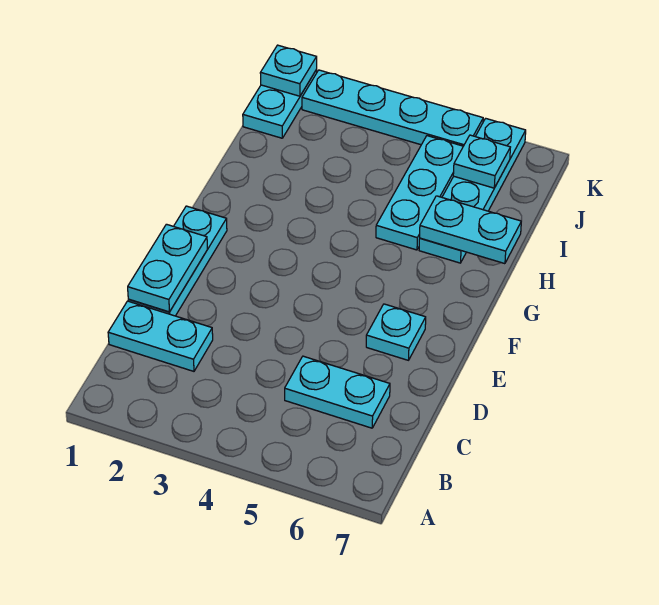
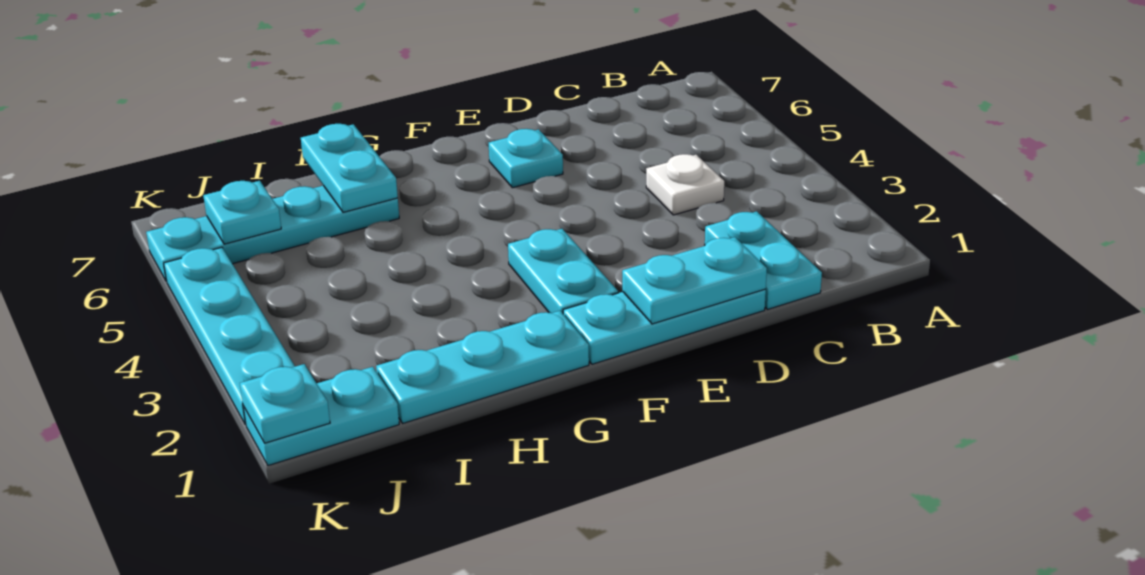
none -> white 1x1 plate [646,154,724,215]
cyan 1x2 plate [285,356,390,428] -> cyan 1x2 plate moved to [508,229,618,313]
cyan 1x3 plate [376,136,463,250] -> cyan 1x3 plate moved to [376,311,589,423]

